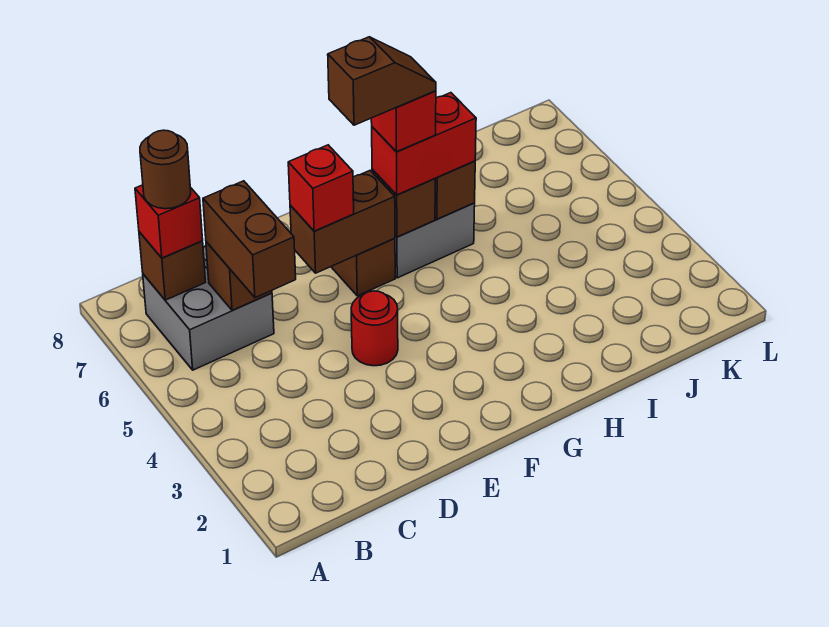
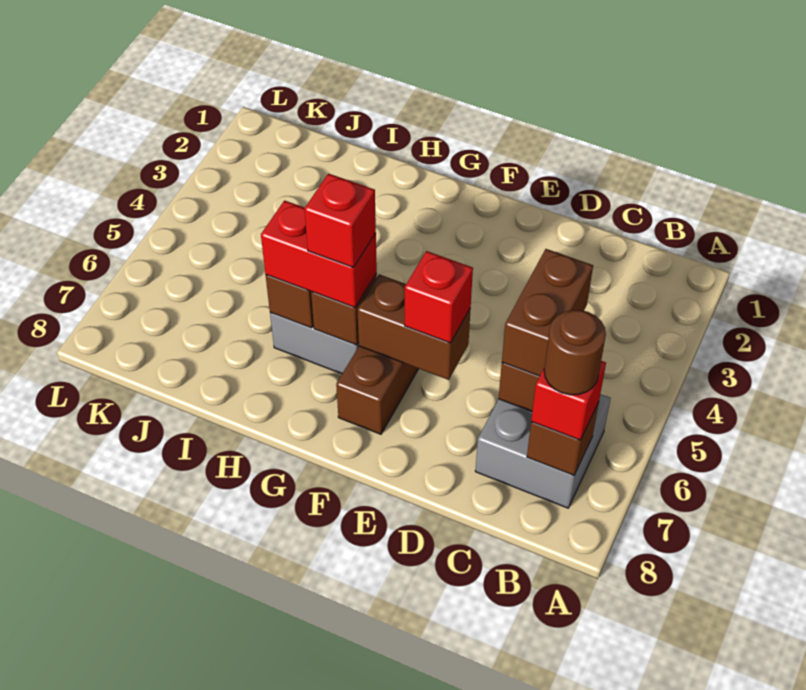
red 1x1 round brick [351,291,398,366] -> none
brown 1x2 slope [328,37,436,125] -> none

